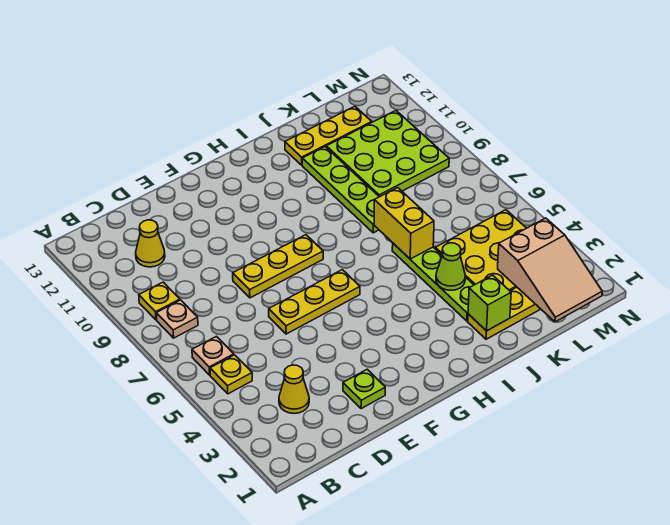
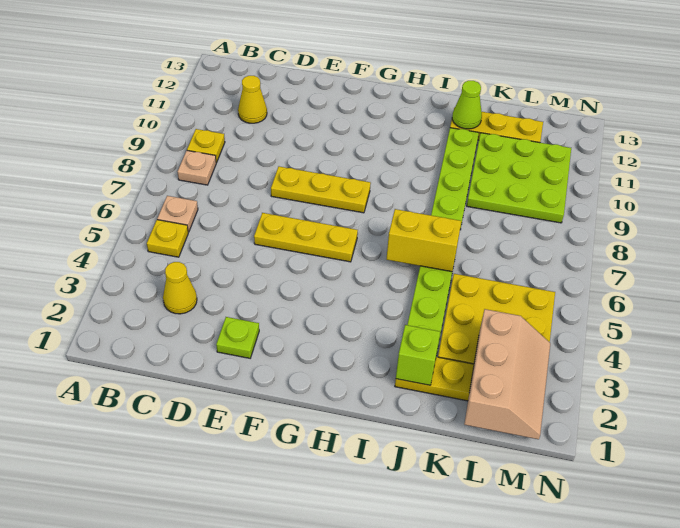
lime 1x1 cone [436,243,465,290] -> lime 1x1 cone moved to [452,81,482,129]
yellow 1x2 brick [374,188,434,259] -> yellow 1x2 brick turned to [387,209,461,272]
tan 2x3 slope [498,218,602,322] -> tan 2x3 slope turned to [464,309,550,439]

